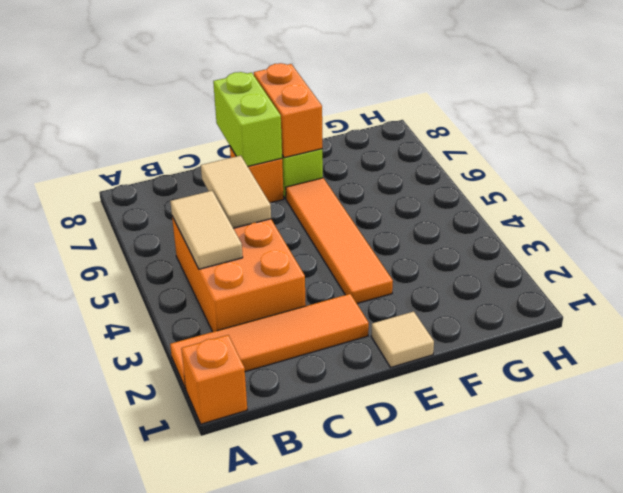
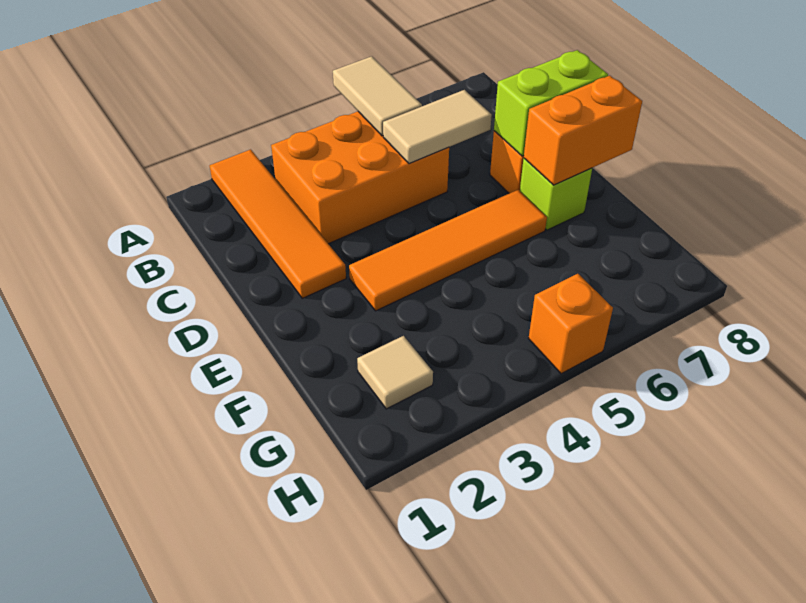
orange 1x1 brick [181,335,247,424] -> orange 1x1 brick moved to [529,274,613,374]
tan 1x2 tile [170,191,243,269] -> tan 1x2 tile turned to [333,56,422,136]
tan 1x1 tile [371,311,434,367] -> tan 1x1 tile moved to [357,336,433,409]

